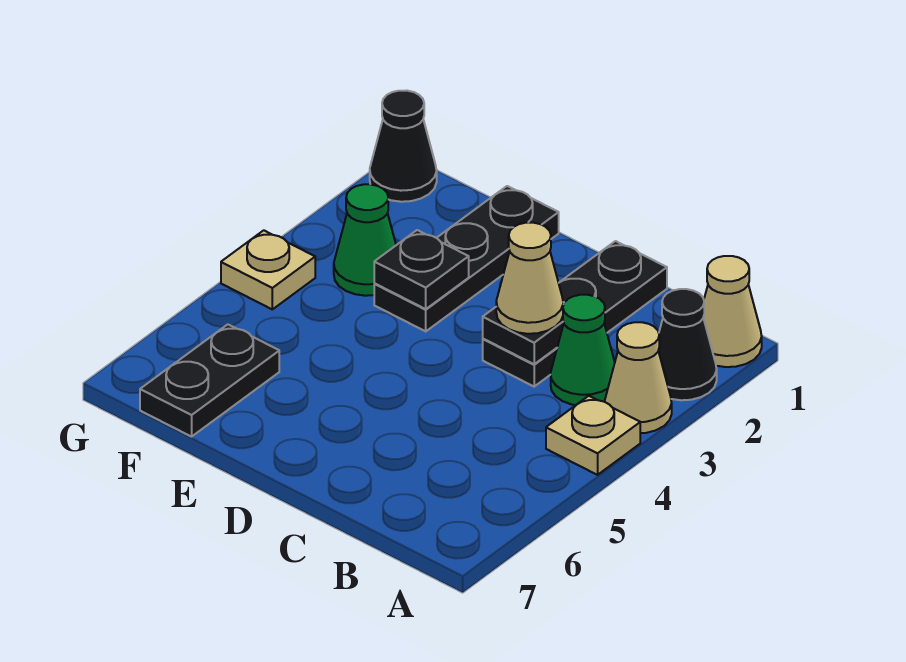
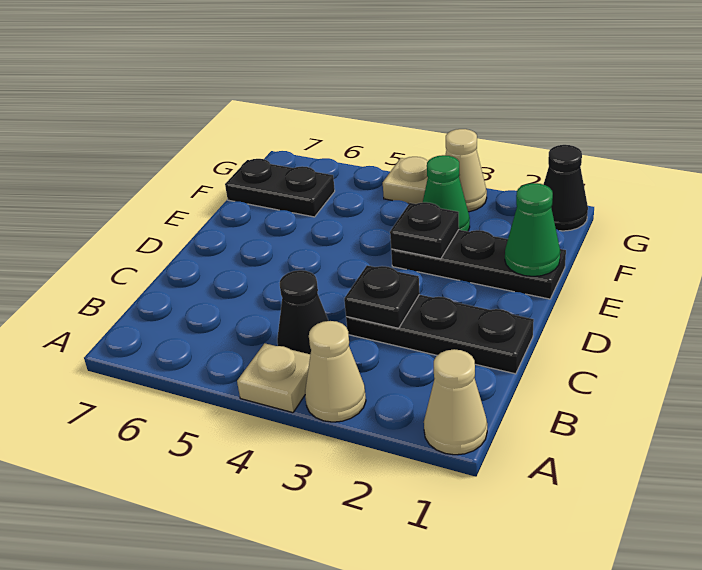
black 1x1 cone [658,289,717,400] -> black 1x1 cone moved to [277,270,328,354]
green 1x1 cone [551,295,615,405] -> green 1x1 cone moved to [505,183,560,276]
tan 1x1 cone [496,223,563,334] -> tan 1x1 cone moved to [446,129,487,212]

